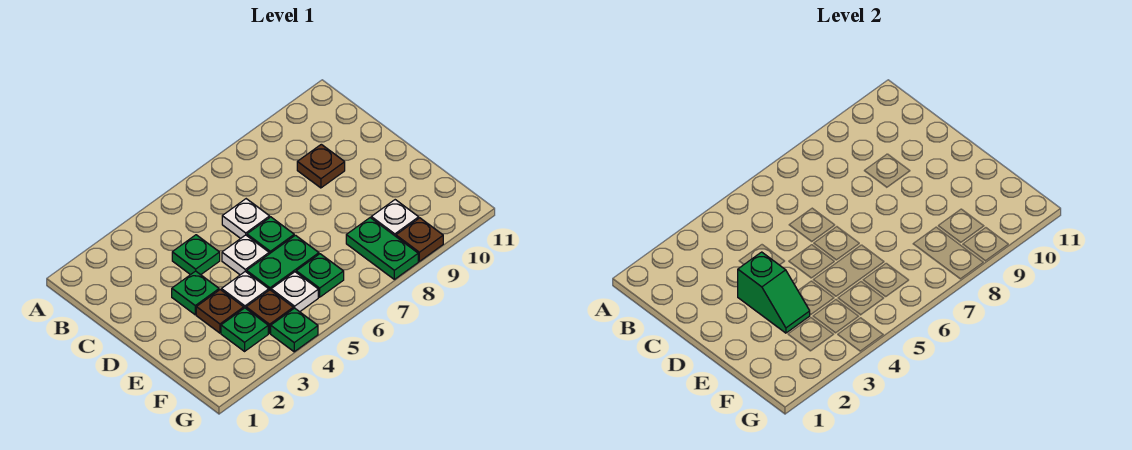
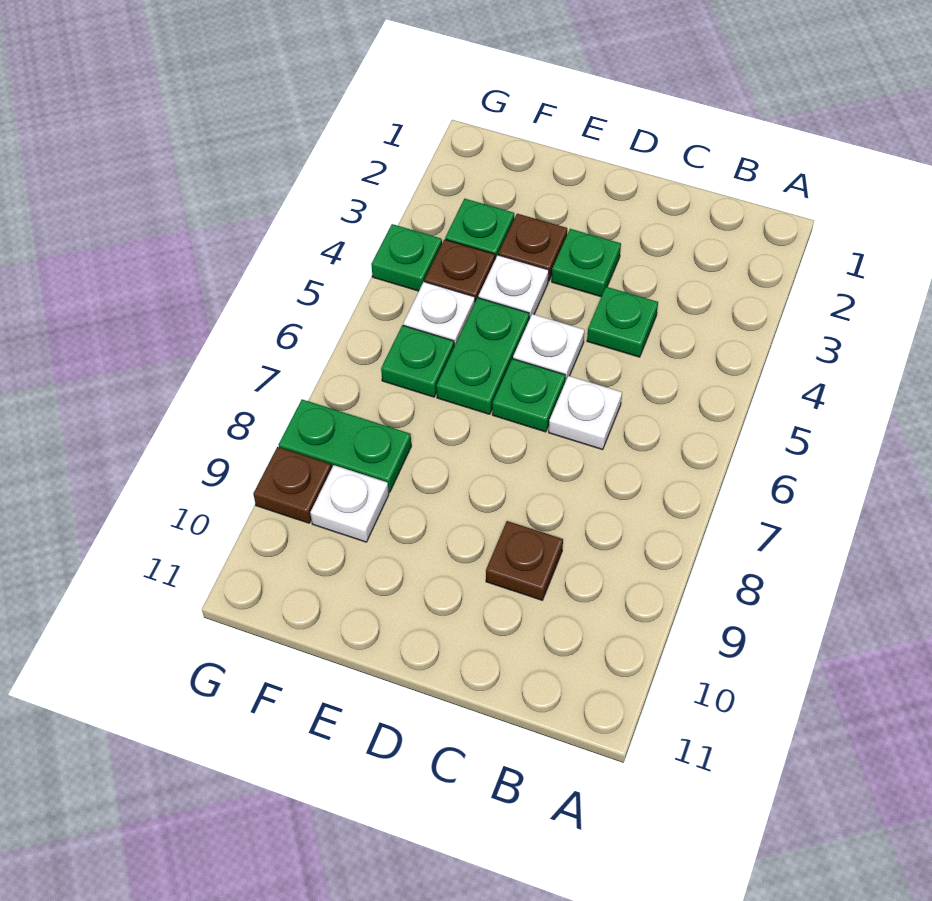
green 1x2 slope [738,252,810,333] -> none

